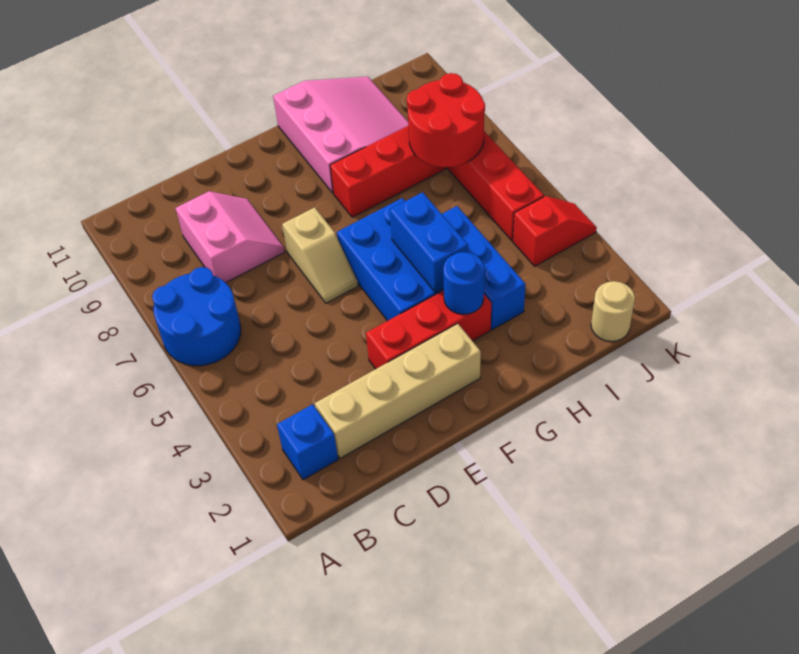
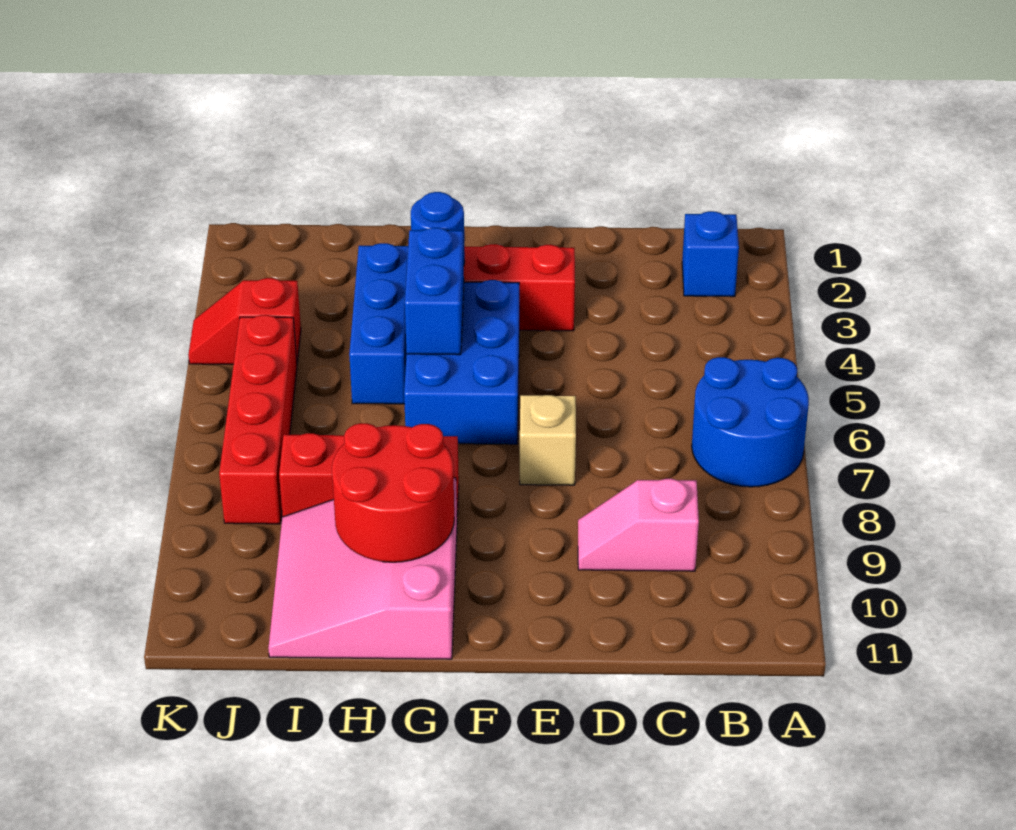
tan 1x4 brick [315,324,481,458] -> none
pink 2x2 slope [176,191,285,283] -> pink 1x2 slope [578,479,699,571]
red 2x2 round brick [407,73,485,167] -> red 2x2 round brick moved to [332,423,454,562]
tan 1x1 round brick [591,281,635,342] -> none

